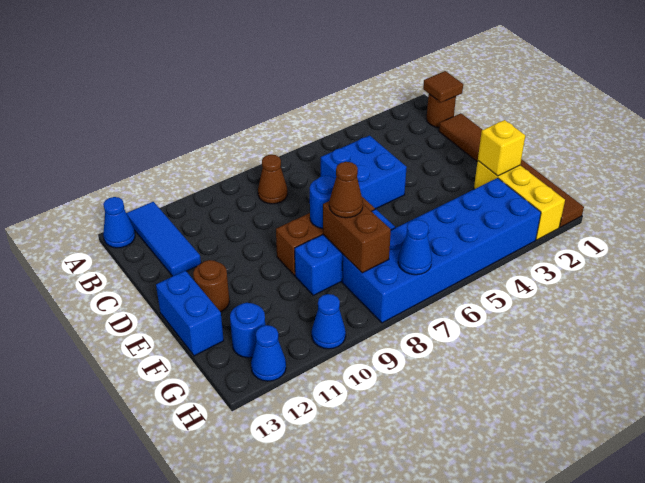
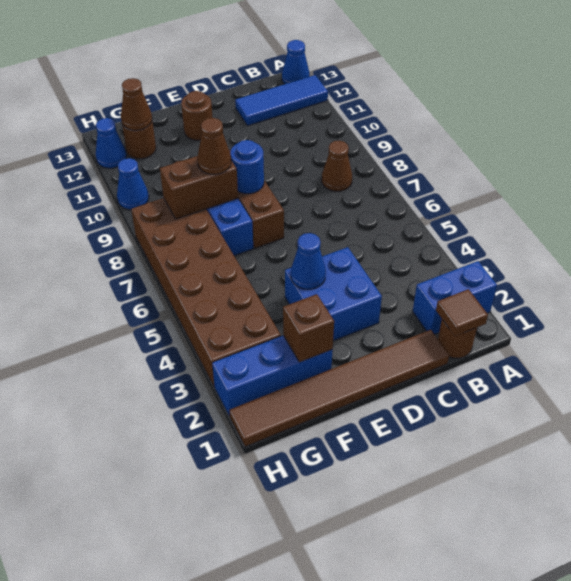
blue 2x2 brick [321,136,407,209] -> blue 2x2 brick moved to [285,247,382,341]
blue 1x2 brick [156,271,224,356] -> blue 1x2 brick moved to [413,261,497,334]
yellow 1x3 brick [474,161,565,240] -> blue 1x3 brick [212,336,333,416]
yellow 1x1 brick [478,120,525,176] -> brown 1x1 brick [283,294,334,362]
blue 2x6 brick [342,178,541,323] -> brown 2x6 brick [131,198,281,387]
blue 1x1 round brick [230,303,265,358] -> brown 1x1 round brick [122,121,156,159]
none -> brown 1x1 cone [121,78,152,130]
blue 1x1 cone [398,220,432,275] -> blue 1x1 cone moved to [291,233,326,289]

